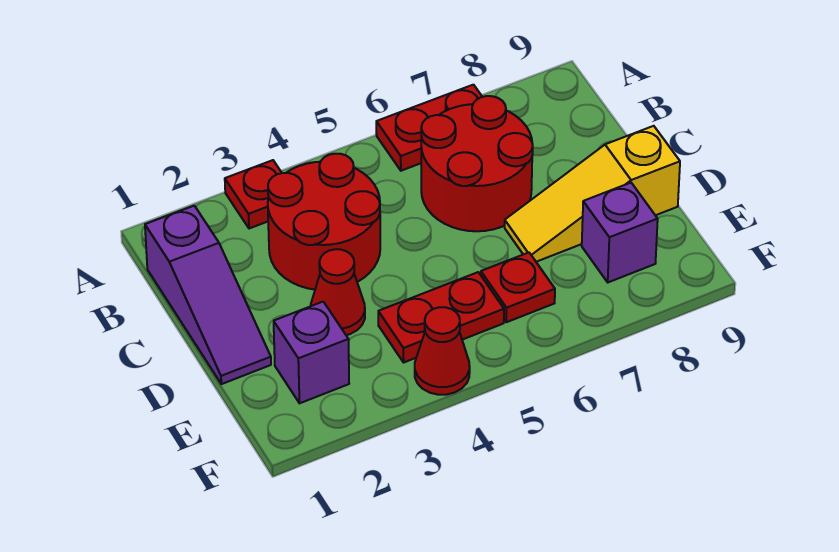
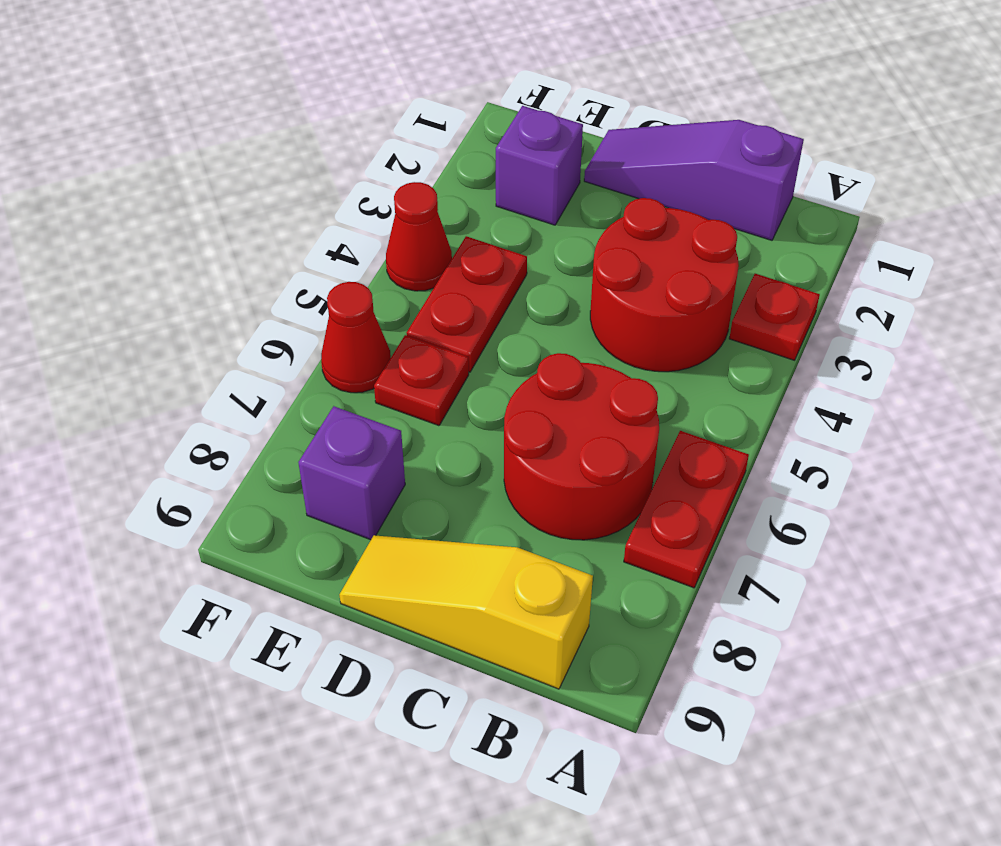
red 1x1 cone [311,249,365,335] -> red 1x1 cone moved to [321,282,391,393]
yellow 1x3 slope [505,126,680,262] -> yellow 1x3 slope turned to [340,535,593,689]

